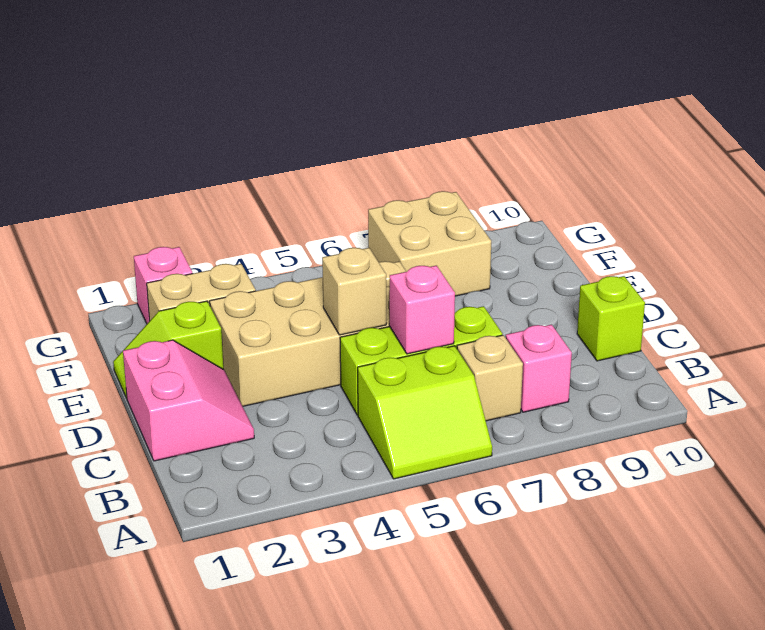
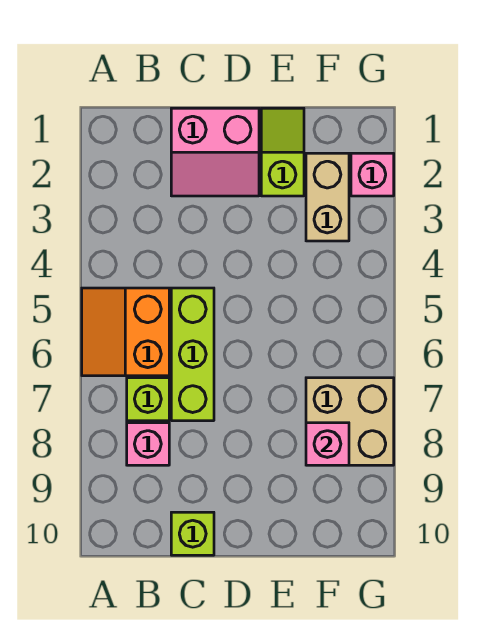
lime 2x2 slope [358,346,492,479] -> orange 2x2 slope [82,288,169,376]
tan 1x1 brick [457,335,523,421] -> lime 1x1 brick [127,378,169,421]
pink 1x1 brick [389,266,455,354] -> pink 1x1 brick moved to [306,423,349,465]
tan 2x4 brick [210,261,406,406] -> none
tan 1x1 brick [322,248,386,335] -> none

